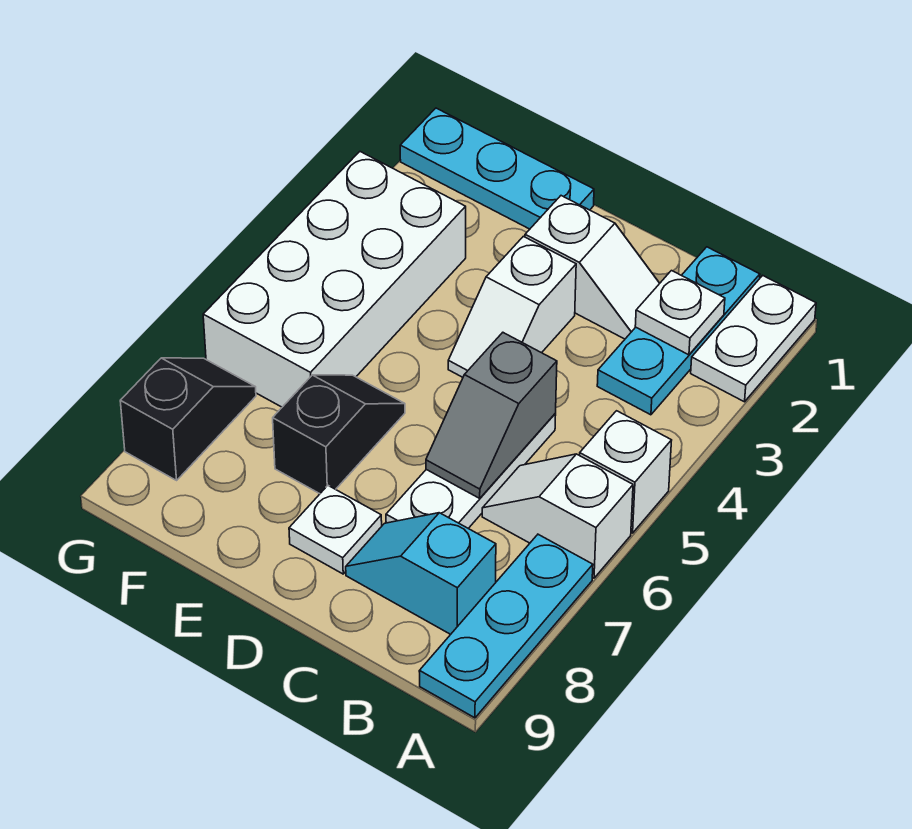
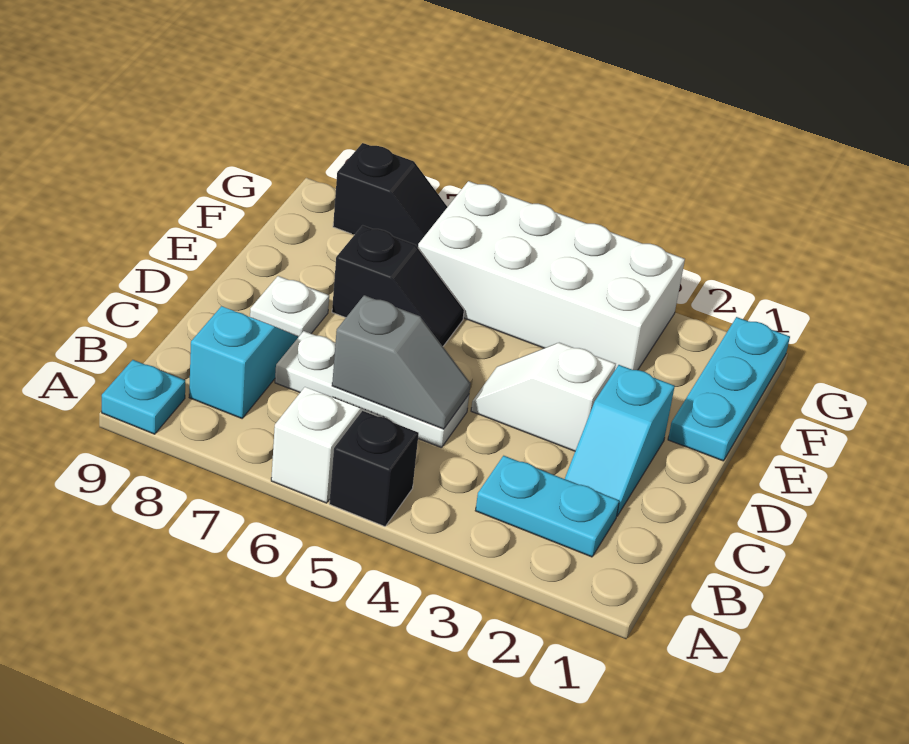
white 1x2 plate [691,275,816,402] -> none
white 1x1 brick [580,411,672,533] -> black 1x1 brick [329,411,419,526]
cyan 1x3 plate [419,534,593,718] -> cyan 1x1 plate [102,360,185,434]
cyan 1x3 plate [597,247,760,415] -> cyan 1x2 plate [475,456,619,557]
white 1x1 plate [635,271,725,355] -> none
white 1x2 slope [525,196,660,339] -> cyan 1x2 slope [565,365,675,516]
grey 1x2 slope [426,333,557,498] -> grey 1x2 slope turned to [332,295,471,429]

